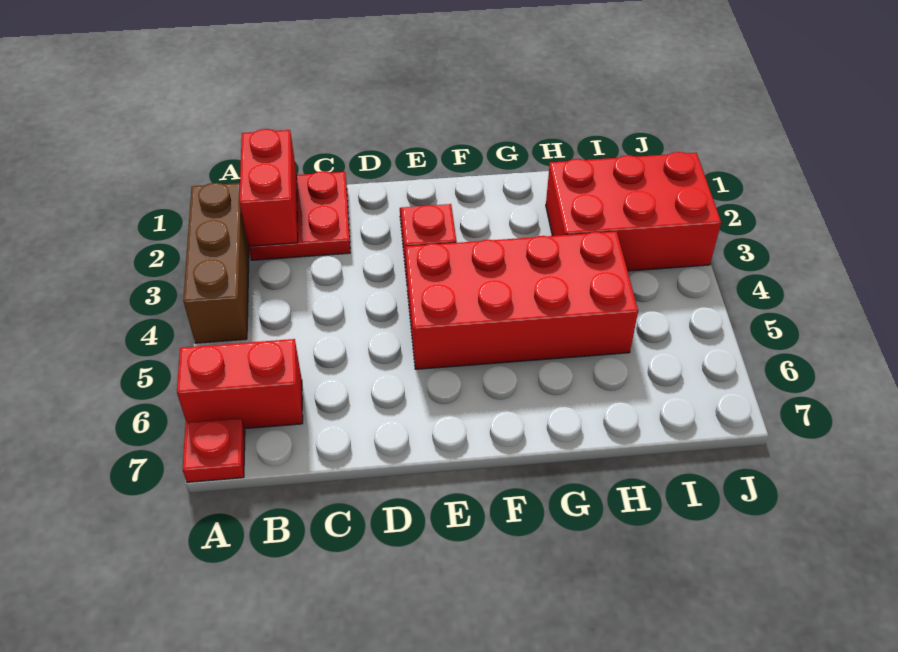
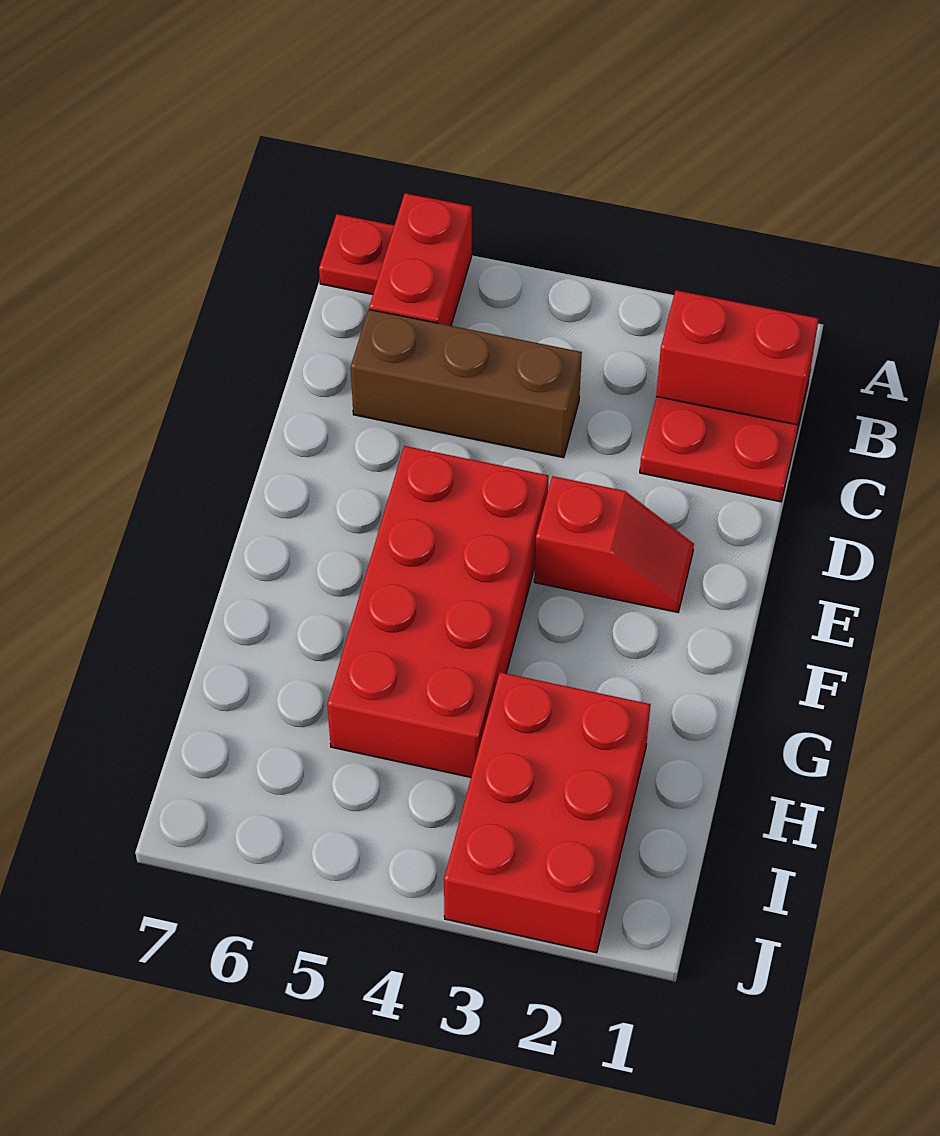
brown 1x3 brick [183,183,249,343] -> brown 1x3 brick moved to [351,310,582,458]

